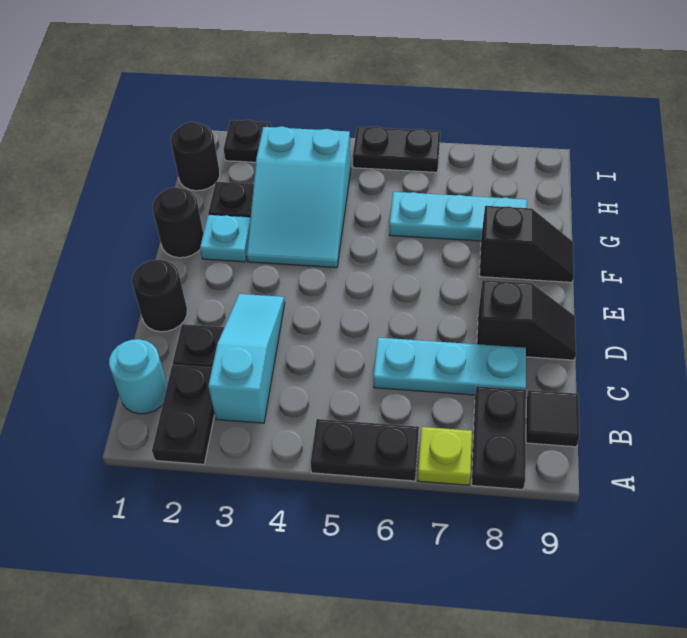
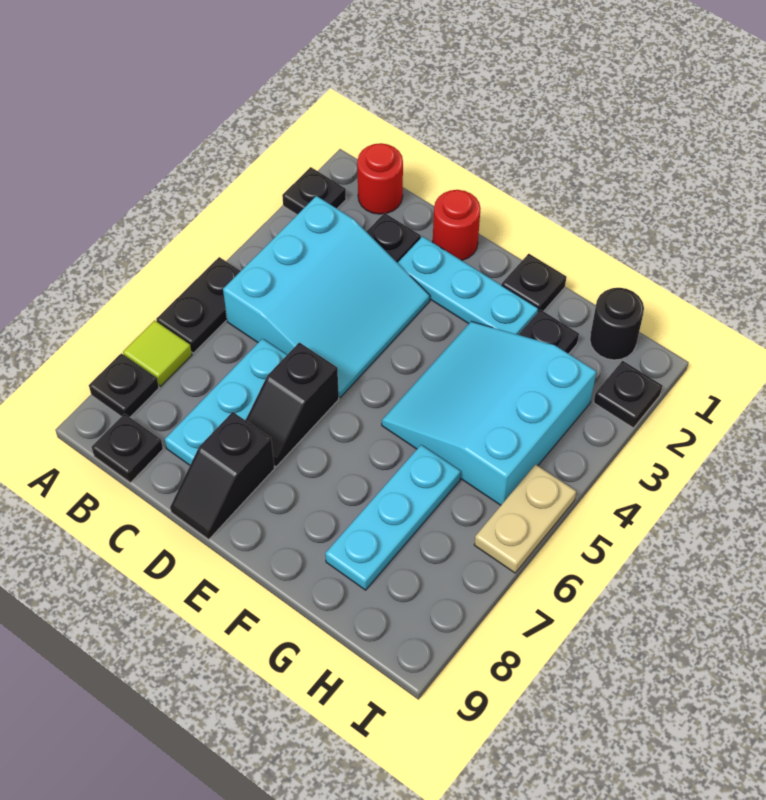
black 1x2 plate [152,365,215,464] -> black 1x1 plate [282,167,346,215]
lime 1x1 plate [418,427,472,485] -> lime 1x1 tile [123,320,192,386]
black 1x2 plate [472,386,526,490] -> black 1x1 plate [89,353,159,417]
cyan 1x1 round brick [109,339,167,414] -> red 1x1 round brick [357,143,403,214]
cyan 1x3 slope [208,294,285,423] -> cyan 3x3 slope [223,196,430,397]
black 1x1 tile [526,390,580,447] -> black 1x1 plate [92,414,163,483]
black 1x1 round brick [132,260,187,332] -> red 1x1 round brick [433,190,481,260]
black 1x1 round brick [152,187,203,258] -> black 1x1 plate [502,254,566,312]
cyan 1x1 plate [200,215,251,262] -> cyan 1x3 plate [398,237,538,335]
cyan 2x3 slope [247,126,351,268] -> cyan 3x3 slope [382,321,596,505]
black 1x2 slope [480,206,574,282] -> black 1x2 slope moved to [246,342,339,467]
black 1x2 plate [353,126,440,172] -> tan 1x2 plate [474,465,576,573]

